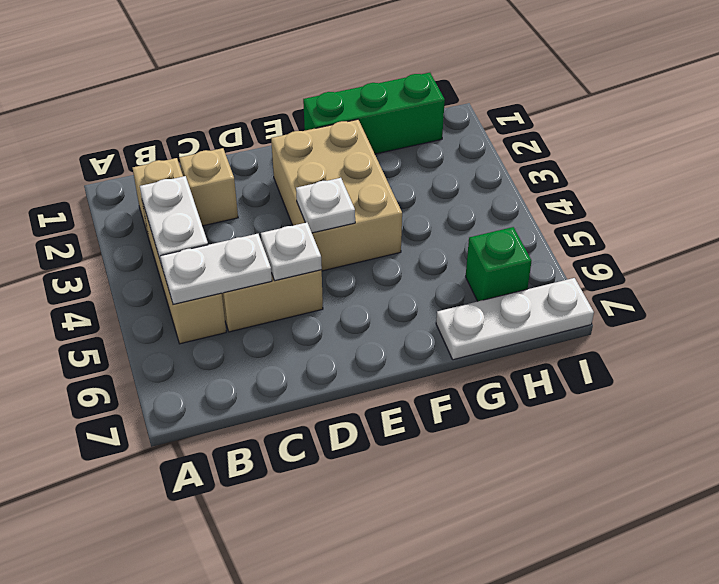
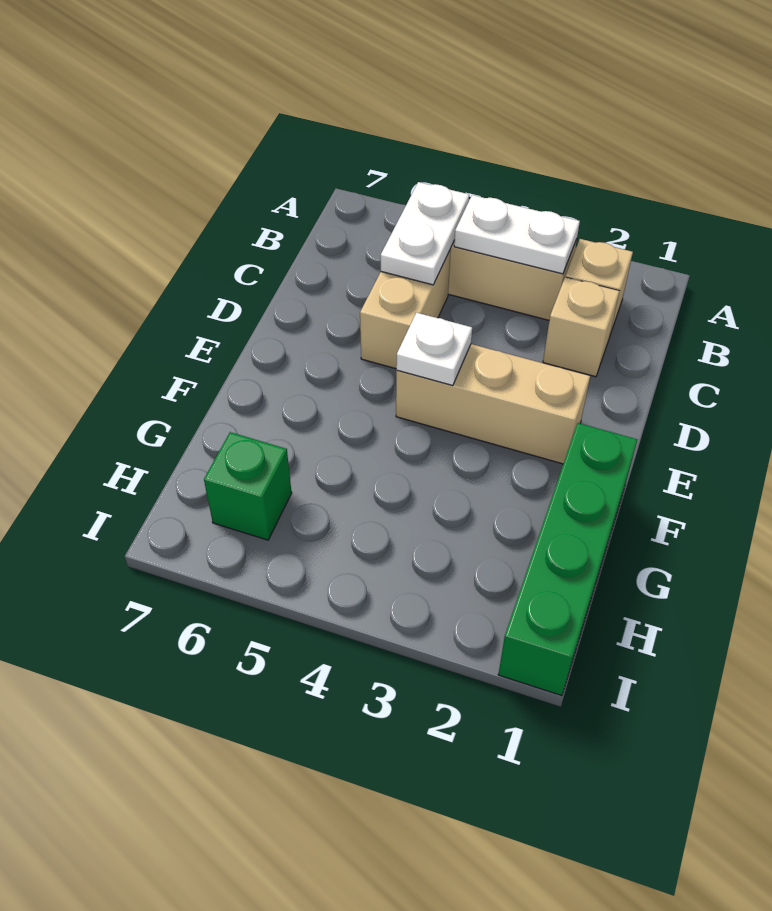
white 1x1 plate [261,222,322,281] -> none
tan 2x3 brick [271,119,402,271] -> tan 1x3 brick [396,344,590,464]
green 1x3 brick [303,73,445,154] -> green 1x4 brick [498,423,637,696]
white 1x3 plate [436,278,594,360] -> none

